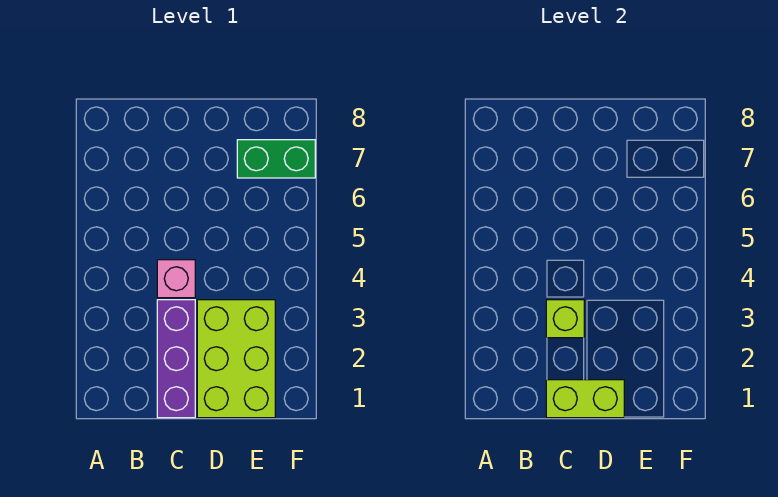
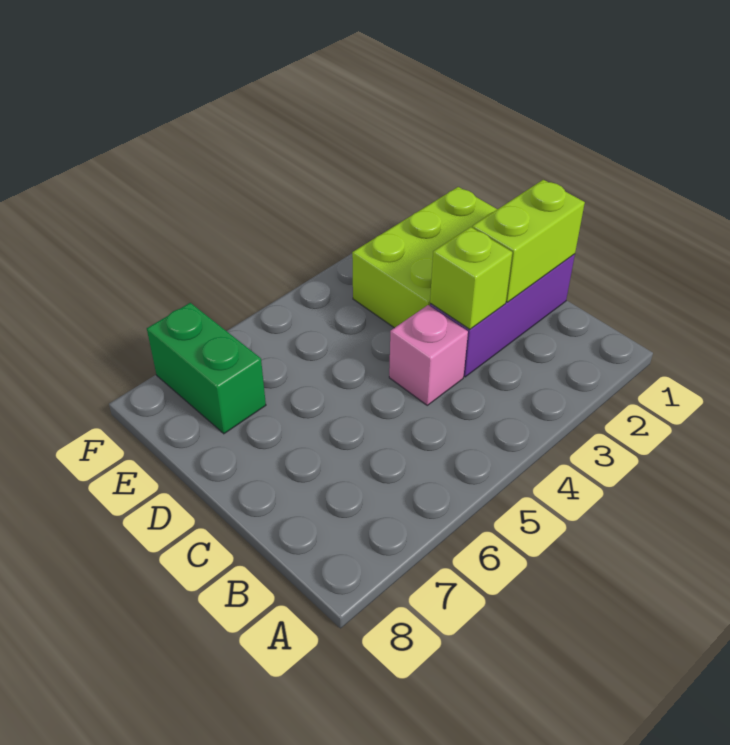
lime 1x2 brick [546,380,624,418] -> lime 1x2 brick turned to [472,180,585,302]

